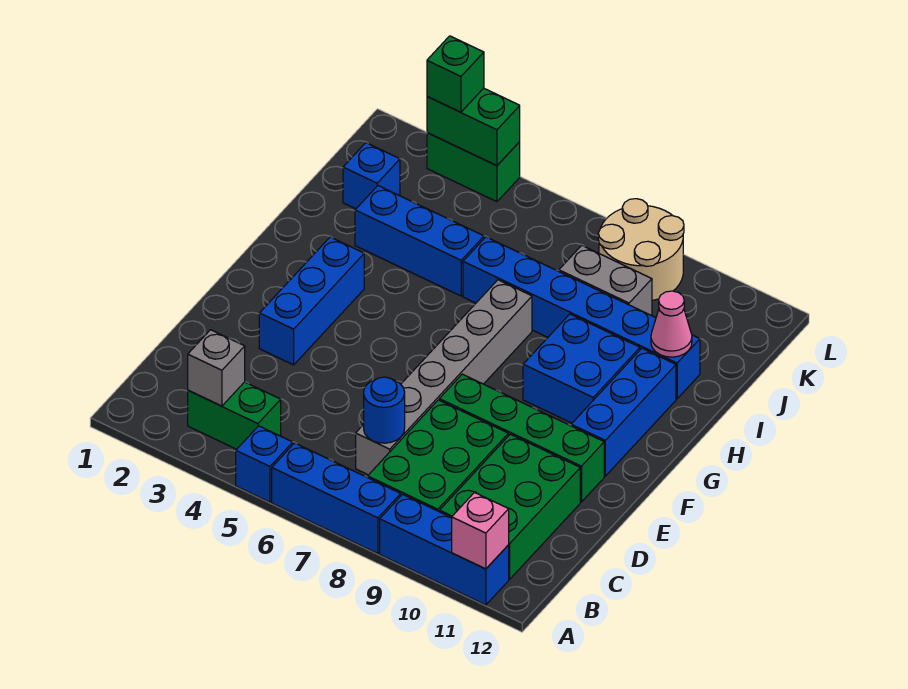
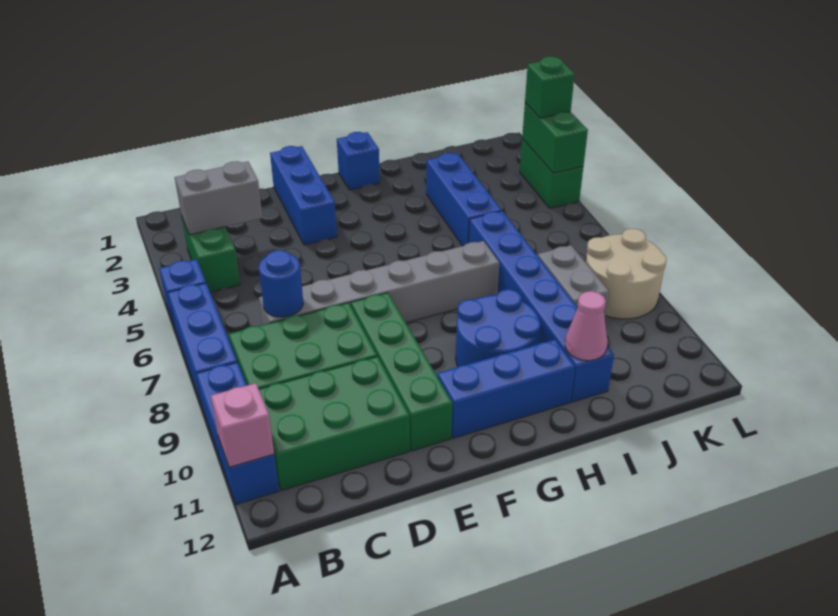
grey 1x1 brick [188,330,245,406] -> grey 1x2 brick [175,161,263,235]
blue 1x3 brick [259,237,364,365] -> blue 1x3 brick turned to [270,146,337,245]
blue 2x2 brick [523,314,640,423] -> blue 2x2 round brick [456,289,540,367]
blue 1x1 brick [343,143,400,209] -> blue 1x1 brick moved to [337,132,380,190]

